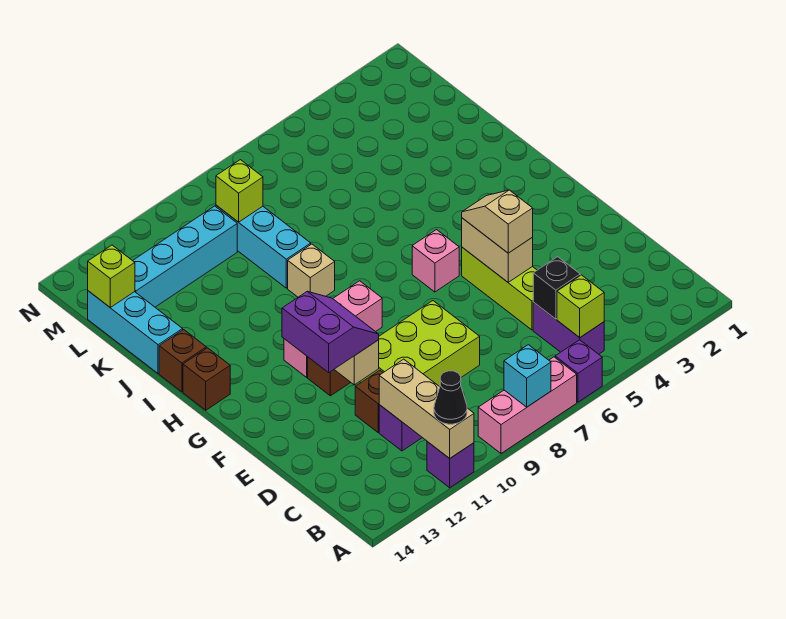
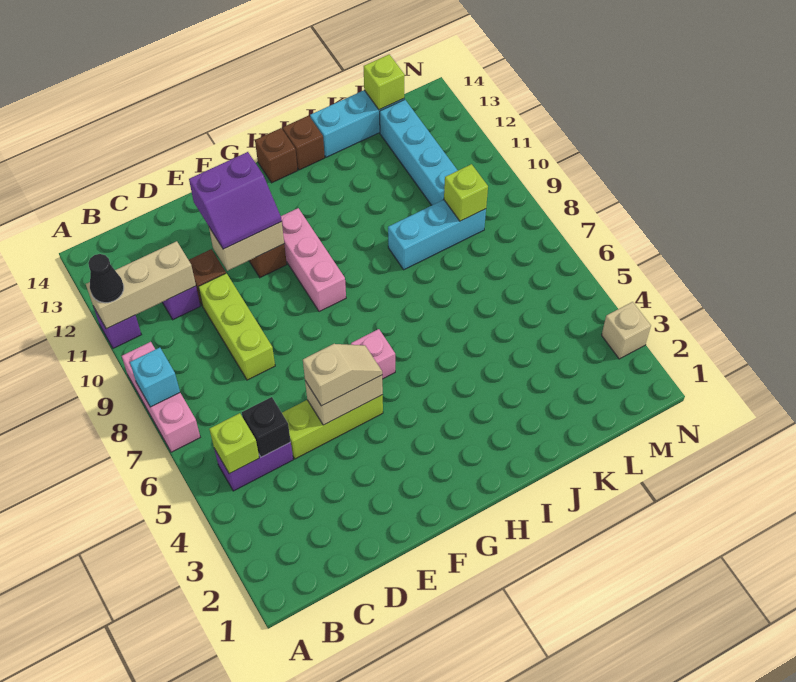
purple 1x1 brick [555,340,602,402] -> none
lime 2x3 brick [360,301,480,387] -> lime 1x3 brick [199,273,275,380]
tan 1x1 brick [288,244,335,297] -> tan 1x1 brick moved to [602,302,651,359]

